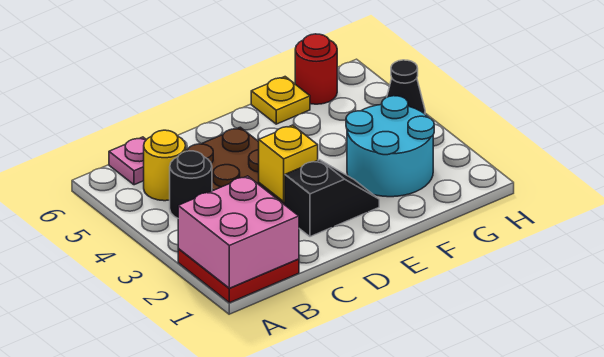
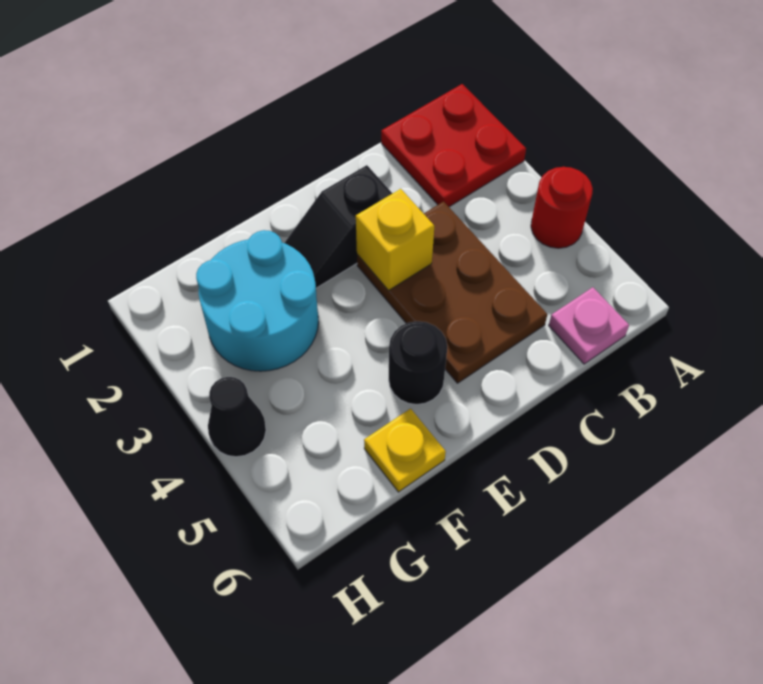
pink 2x2 brick [178,176,299,288] -> none
black 1x1 round brick [170,151,212,218] -> black 1x1 round brick moved to [389,321,447,405]
yellow 1x1 round brick [144,130,186,201] -> none
red 1x1 round brick [295,34,337,104] -> red 1x1 round brick moved to [531,167,593,248]

